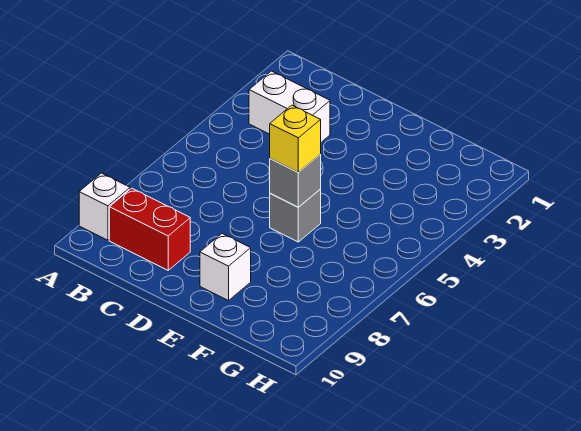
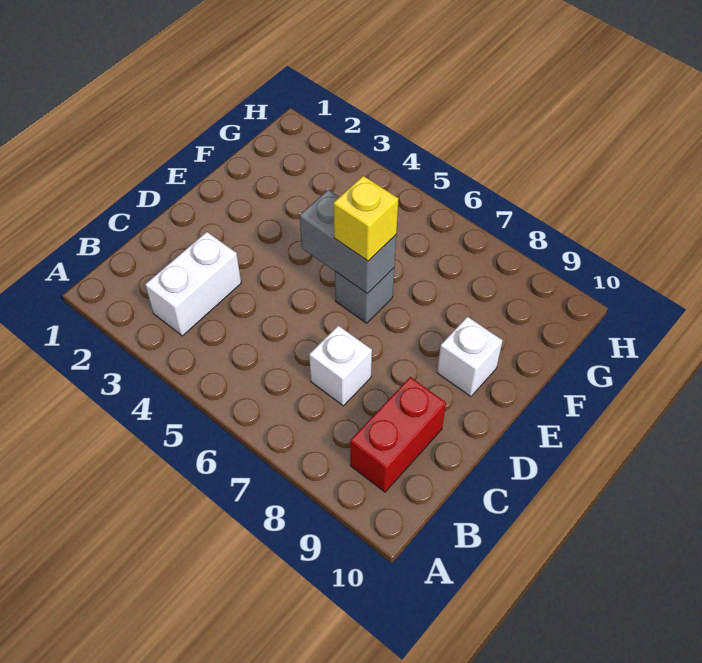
white 1x1 brick [79,173,130,240] -> white 1x1 brick moved to [309,326,372,406]
grey 1x1 brick [270,155,321,207] -> grey 1x2 brick [300,190,396,294]

